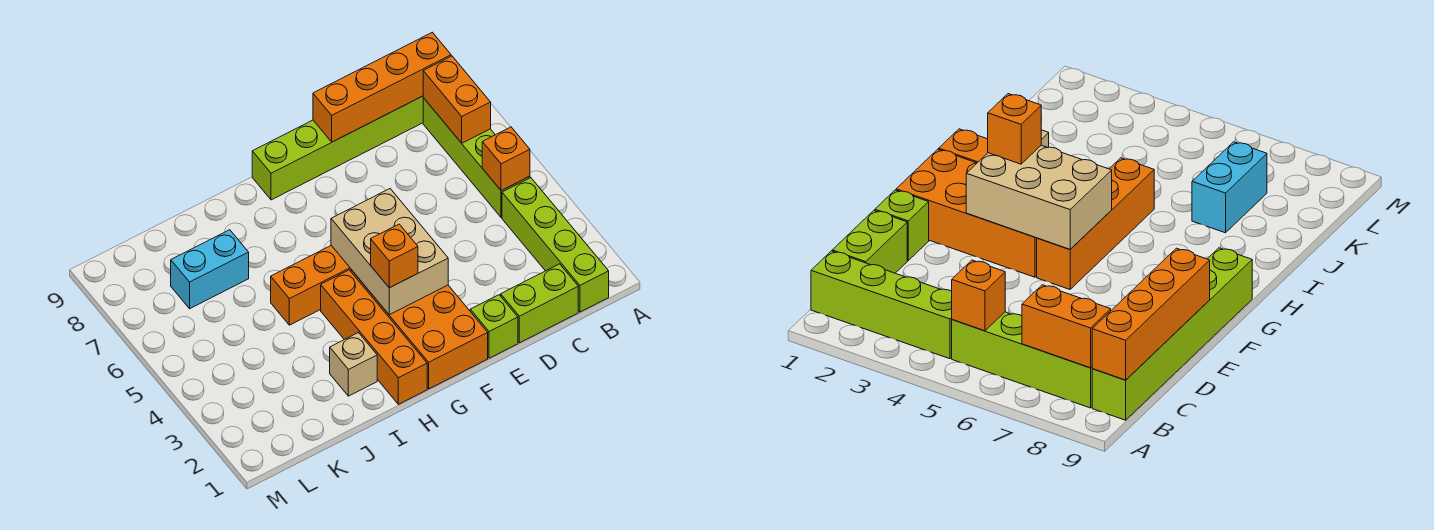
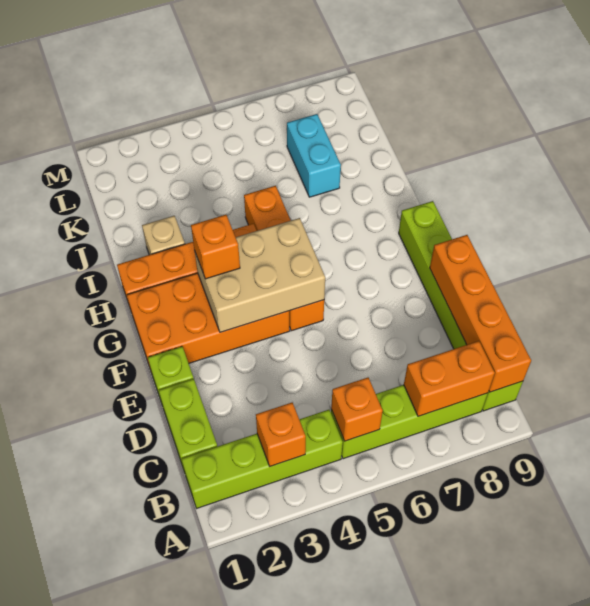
none -> orange 1x1 brick [256,403,306,466]

